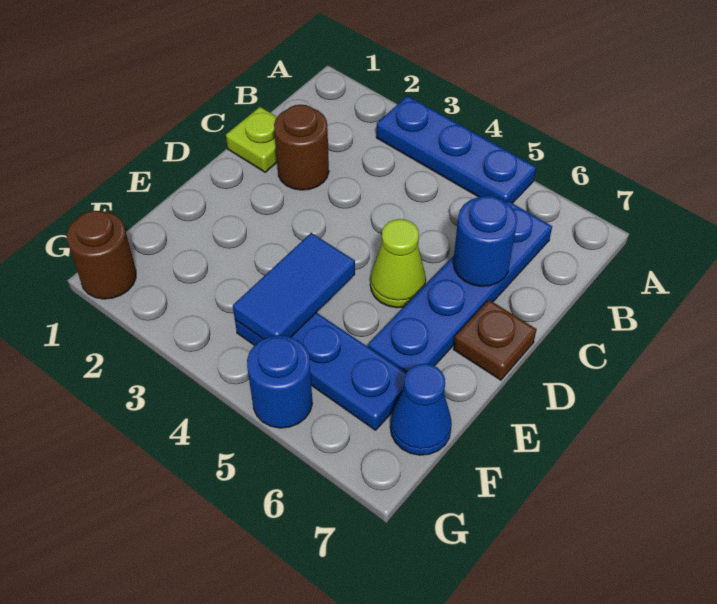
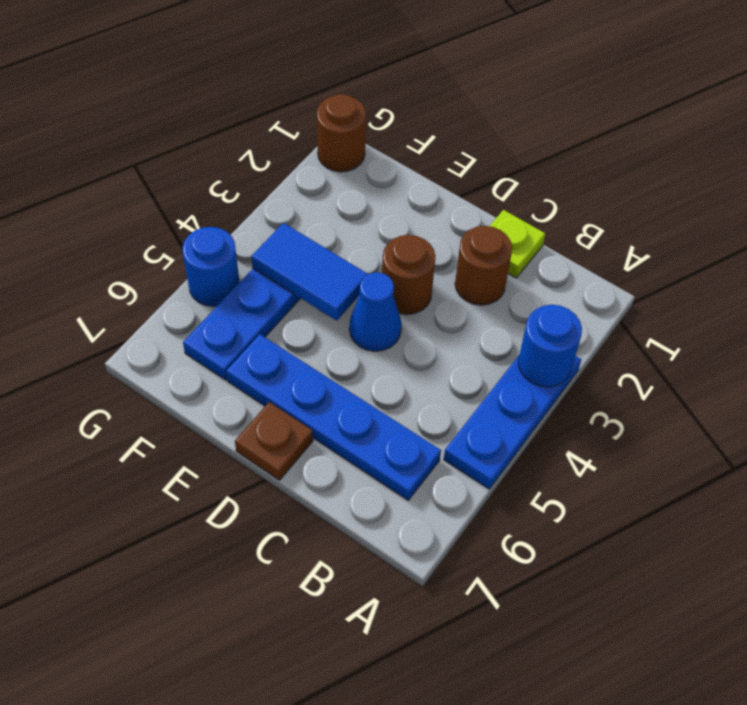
blue 1x1 round brick [453,196,517,286] -> blue 1x1 round brick moved to [518,305,582,387]
none -> brown 1x1 round brick [382,235,436,314]
lime 1x1 cone [370,219,426,308] -> none
blue 1x1 cone [390,364,452,455] -> blue 1x1 cone moved to [349,273,401,351]

